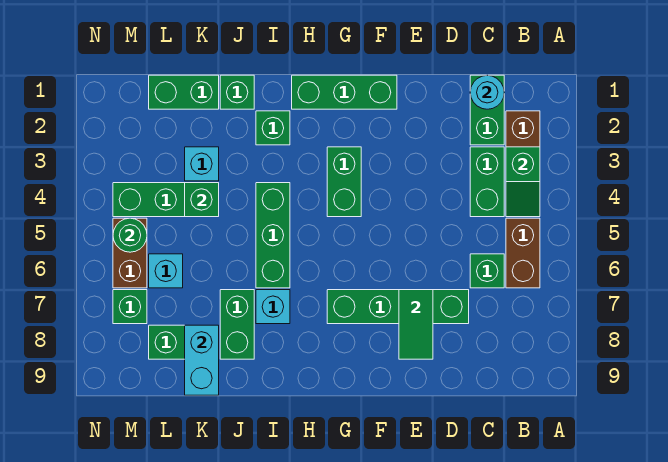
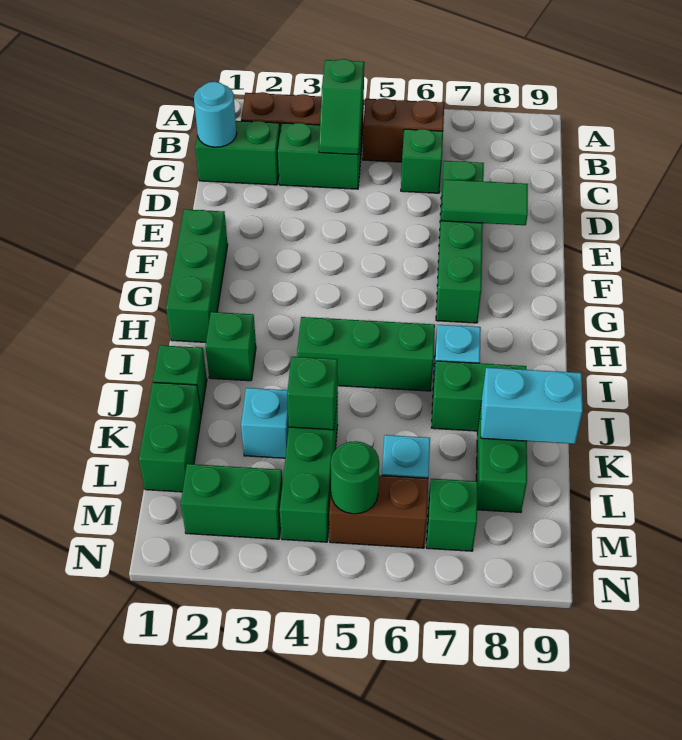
green 1x2 slope [506,147,540,217] -> green 1x2 slope turned to [319,59,364,155]
green 1x2 brick [327,147,361,217] -> green 1x2 brick moved to [181,464,283,539]

